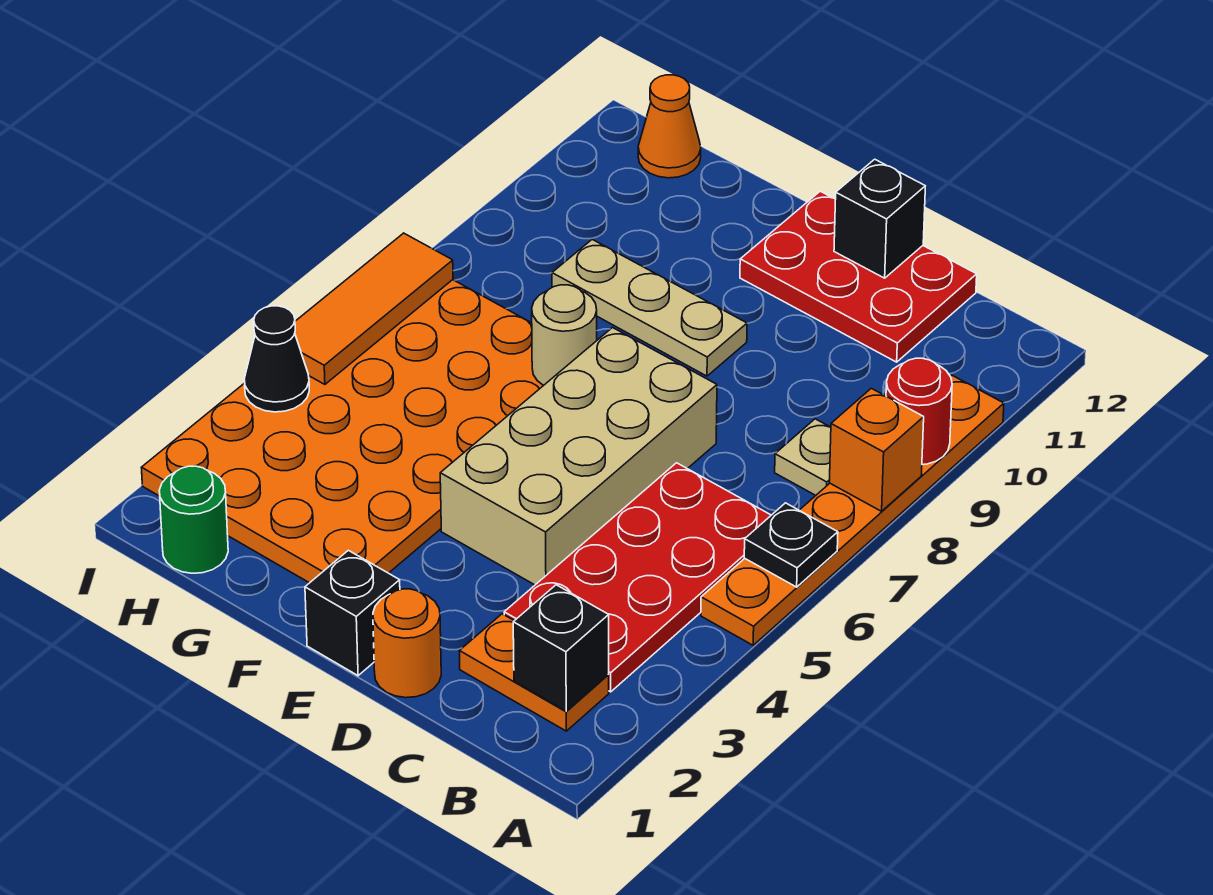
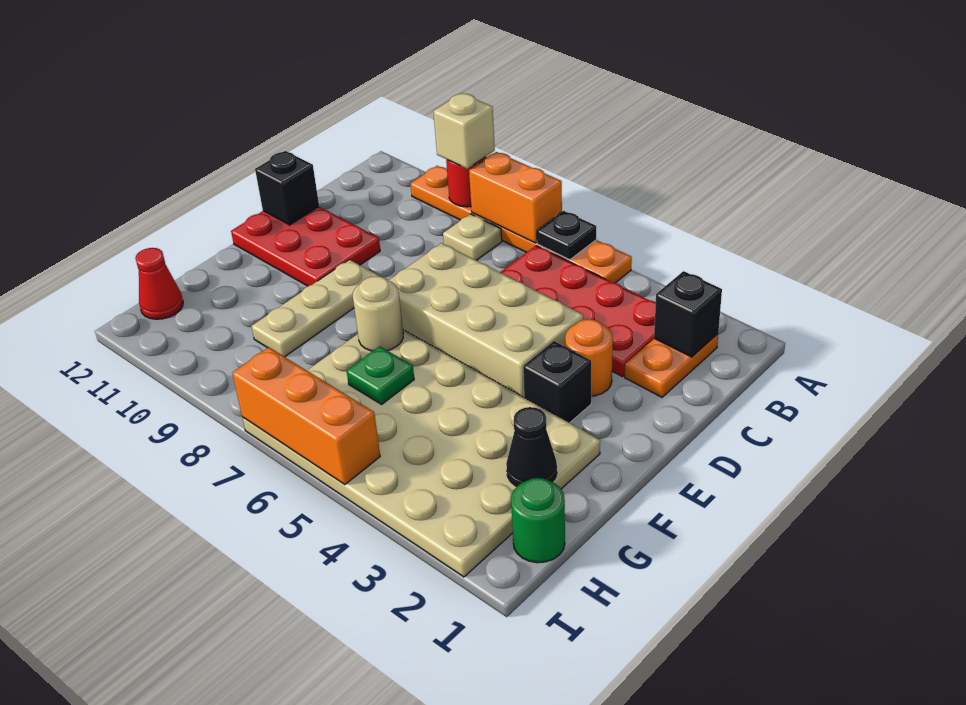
orange 1x1 brick [829,388,924,511] -> orange 1x2 brick [469,152,562,243]
none -> tan 1x1 brick [433,94,495,169]
red 2x3 plate [740,191,977,362] -> red 2x3 plate turned to [231,207,380,286]
orange 1x1 round brick [373,589,441,698] -> orange 1x1 round brick moved to [565,319,613,396]
black 1x1 brick [305,550,400,676] -> black 1x1 brick moved to [523,341,591,423]
orange 4x6 plate [141,280,544,583] -> tan 4x6 plate [242,330,600,577]
none -> green 1x1 plate [347,346,414,404]
orange 1x1 cone [638,75,701,178] -> red 1x1 cone [135,248,183,319]
black 1x1 cone [244,306,309,412] -> black 1x1 cone moved to [506,407,557,486]
orange 1x3 tile [295,233,453,384] -> orange 1x3 brick [232,347,380,484]

